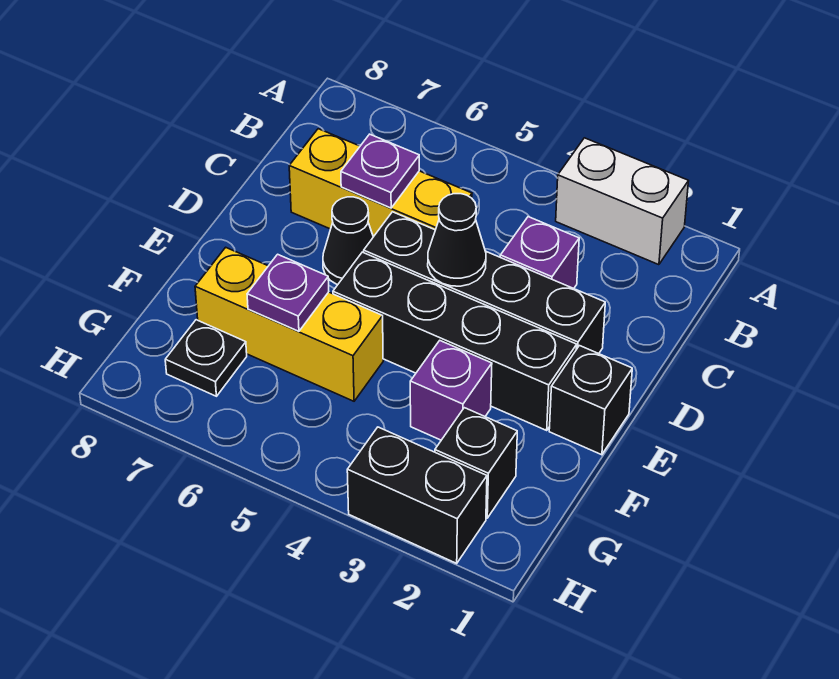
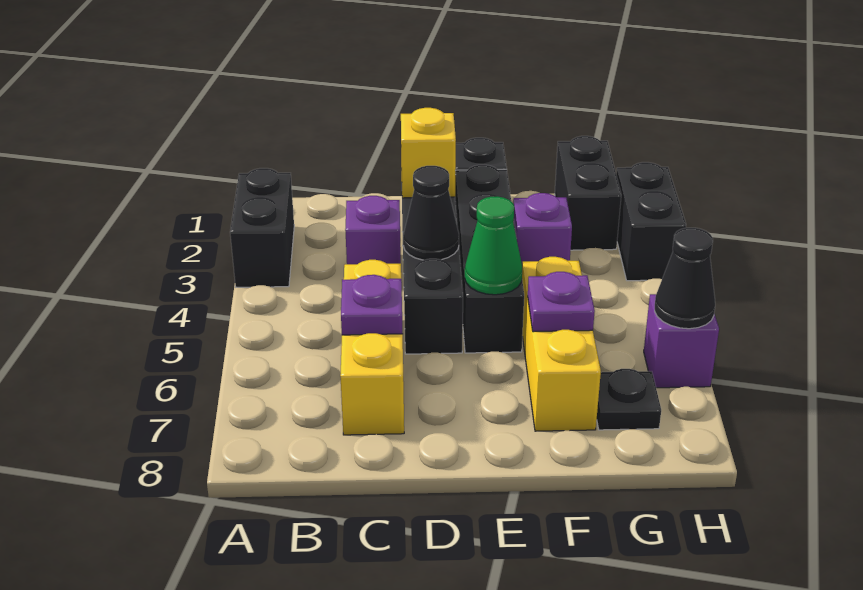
white 1x2 brick [556,138,688,265] -> black 1x2 brick [230,168,294,287]
none -> yellow 1x1 brick [401,108,456,198]
black 1x1 cone [323,197,373,285] -> black 1x1 cone moved to [655,228,715,329]
none -> green 1x1 cone [465,196,522,295]
black 1x1 brick [435,408,517,518] -> black 1x2 brick [555,136,621,250]
none -> purple 1x1 brick [644,294,719,388]

